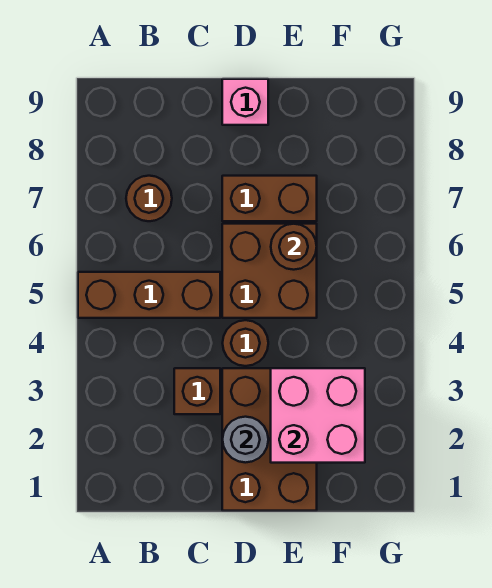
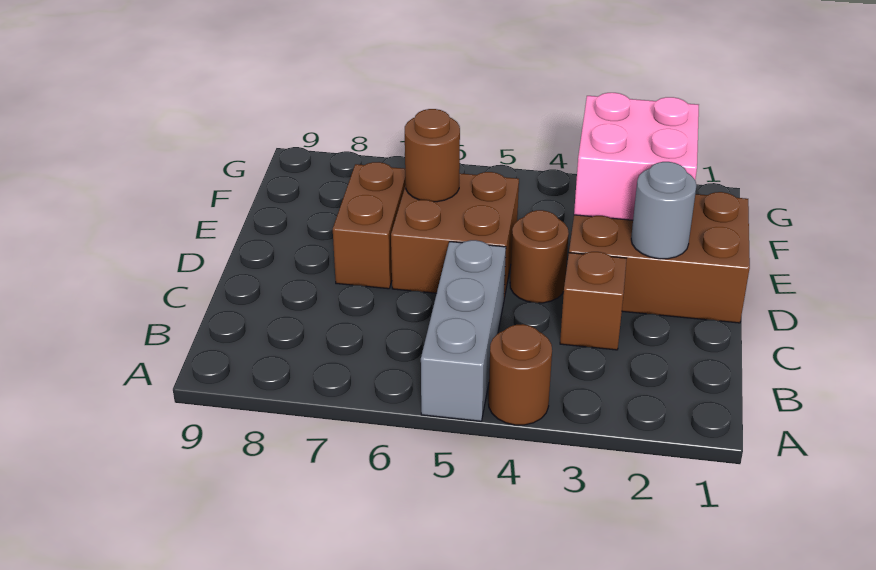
brown 1x3 brick [78,272,220,318] -> grey 1x3 brick [421,240,506,421]
brown 1x1 round brick [126,176,172,221] -> brown 1x1 round brick moved to [489,324,552,425]
pink 1x1 brick [222,79,268,125] -> none

